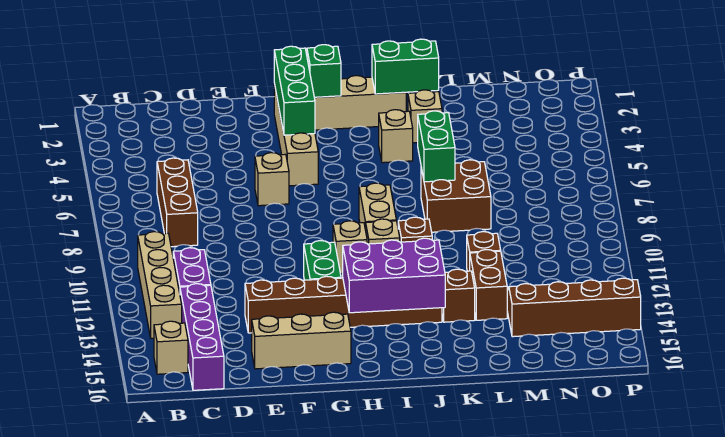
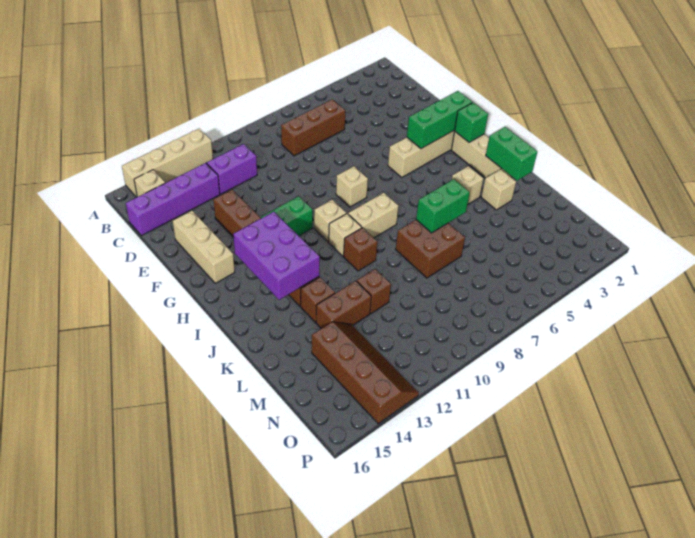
tan 1x4 brick [138,232,182,338] -> tan 1x4 brick moved to [122,129,213,197]
tan 1x1 brick [255,153,289,206] -> tan 1x1 brick moved to [336,166,368,207]

